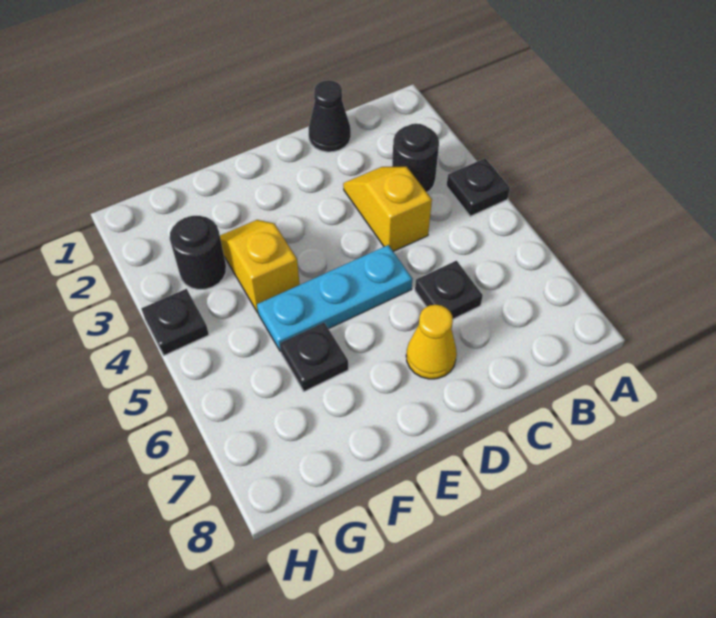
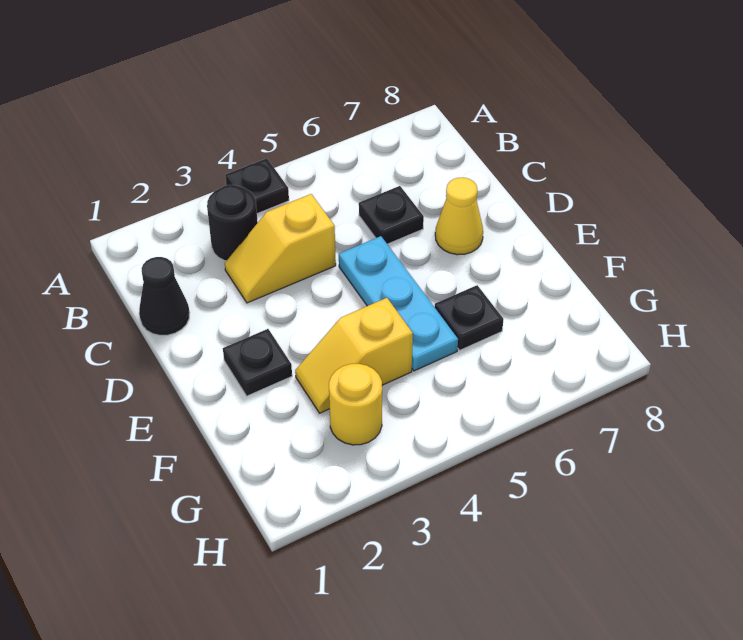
black 1x1 round brick [170,216,226,289] -> yellow 1x1 round brick [329,364,382,445]
black 1x1 plate [141,289,209,355] -> black 1x1 plate moved to [223,329,292,396]

